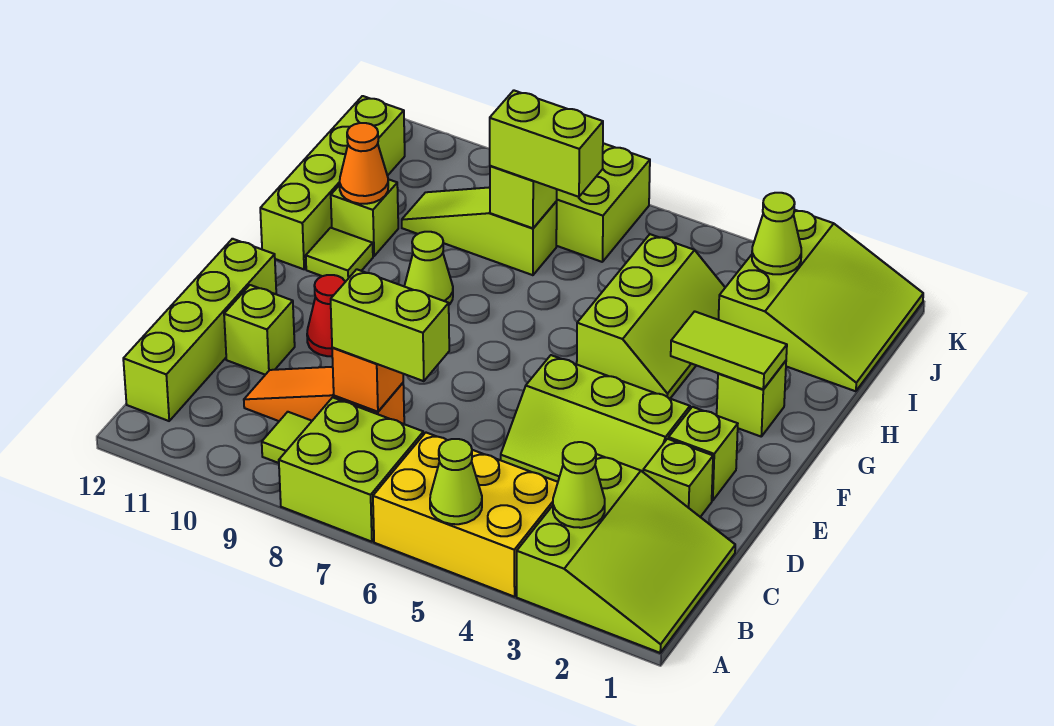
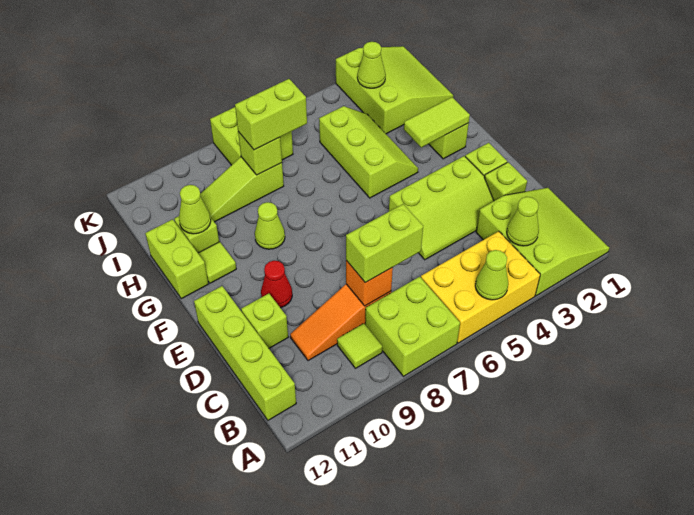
lime 1x4 brick [260,96,405,269] -> lime 1x2 brick [145,219,208,299]
orange 1x1 cone [340,123,388,204] -> lime 1x1 cone [179,185,211,234]

